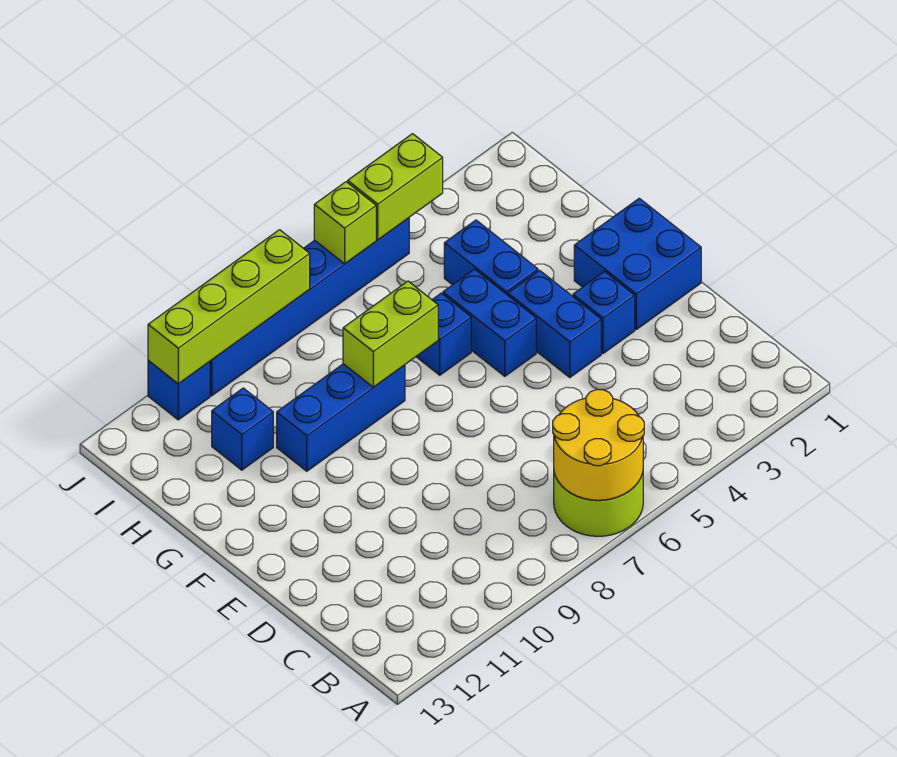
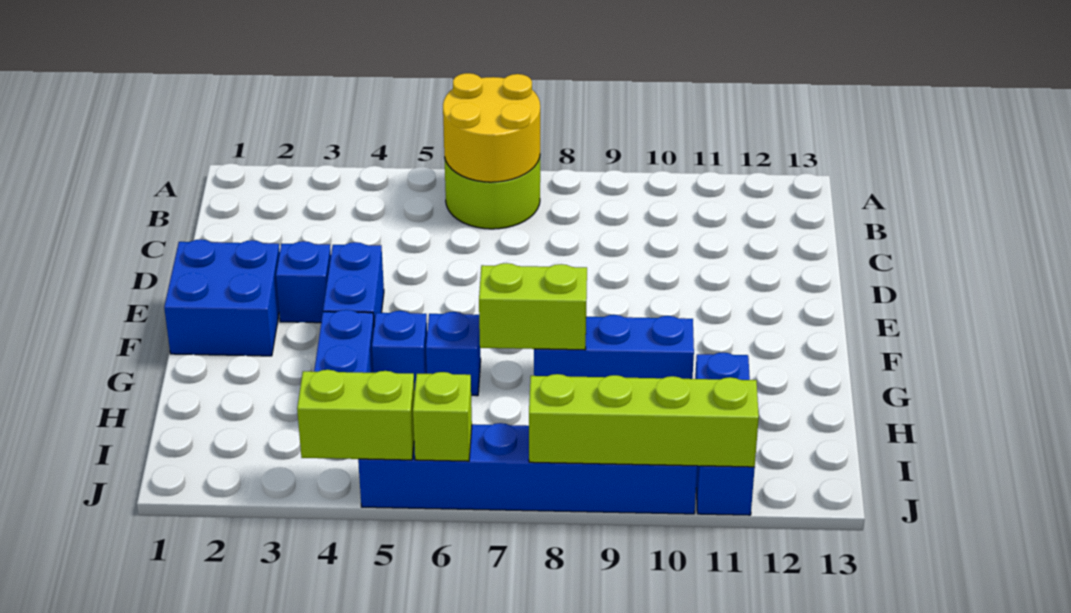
blue 1x2 brick [443,269,536,376] -> blue 1x1 brick [372,311,427,390]

